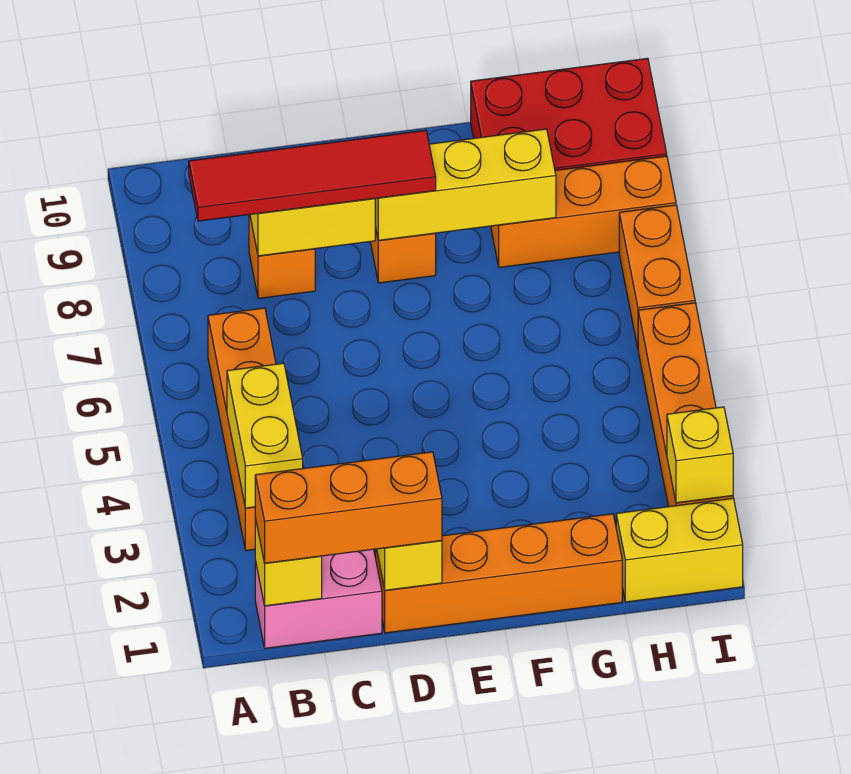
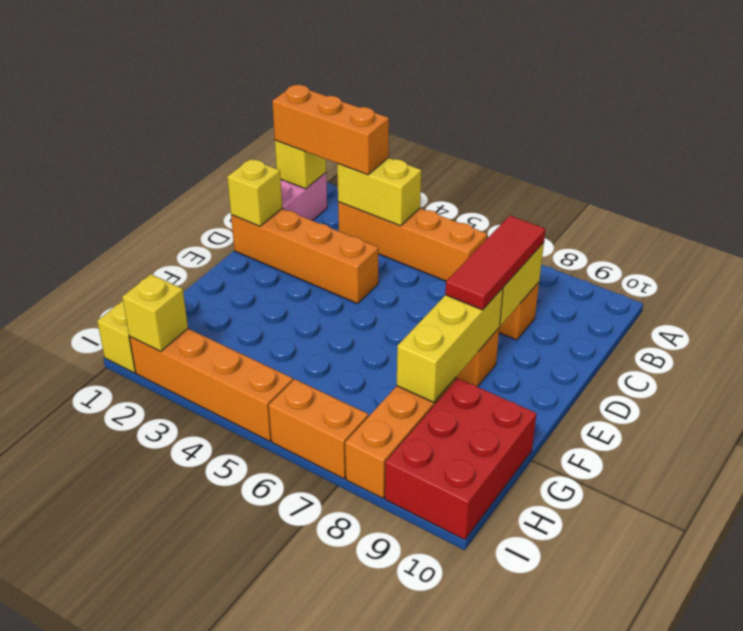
orange 1x3 brick [255,452,442,563] -> orange 1x3 brick turned to [272,85,389,175]
red 1x4 tile [189,130,436,221] -> red 1x3 tile [445,215,546,310]
orange 1x4 brick [376,514,622,633] -> orange 1x4 brick turned to [231,209,378,304]

